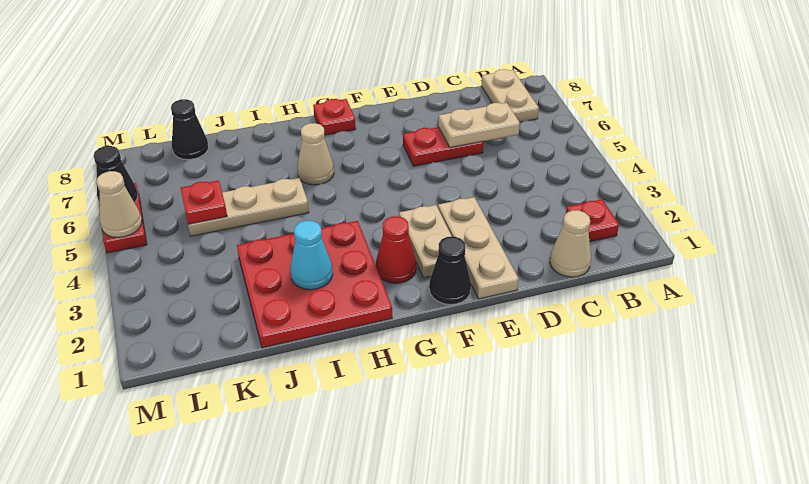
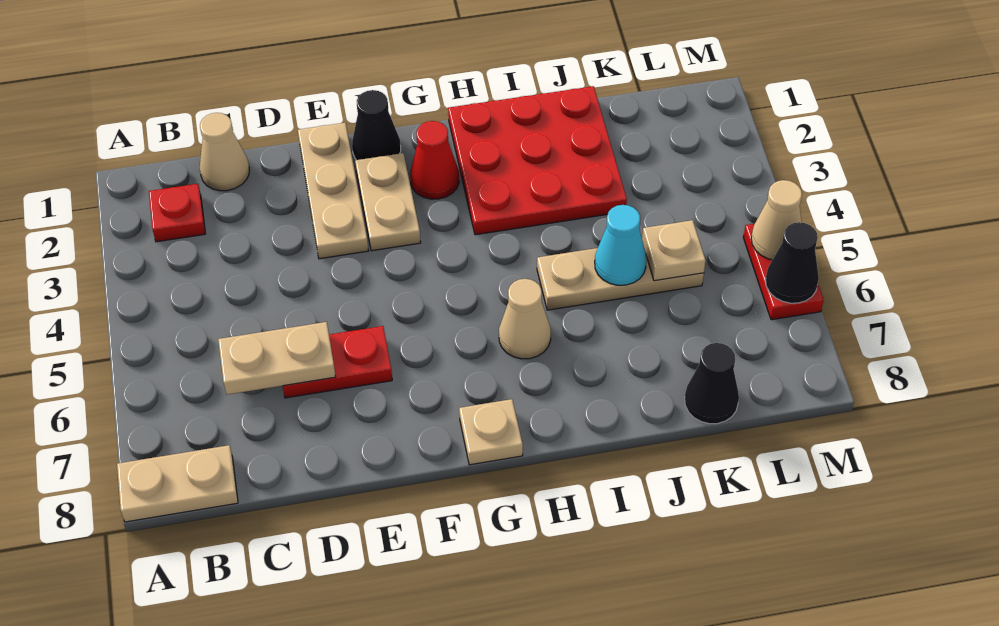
tan 1x2 plate [482,69,539,122] -> tan 1x2 plate turned to [117,445,238,522]
red 1x1 plate [313,99,356,135] -> tan 1x1 plate [459,399,523,465]
cyan 1x1 cone [290,221,333,290] -> cyan 1x1 cone moved to [595,205,646,285]
red 1x1 plate [181,180,227,224] -> tan 1x1 plate [642,220,706,281]

